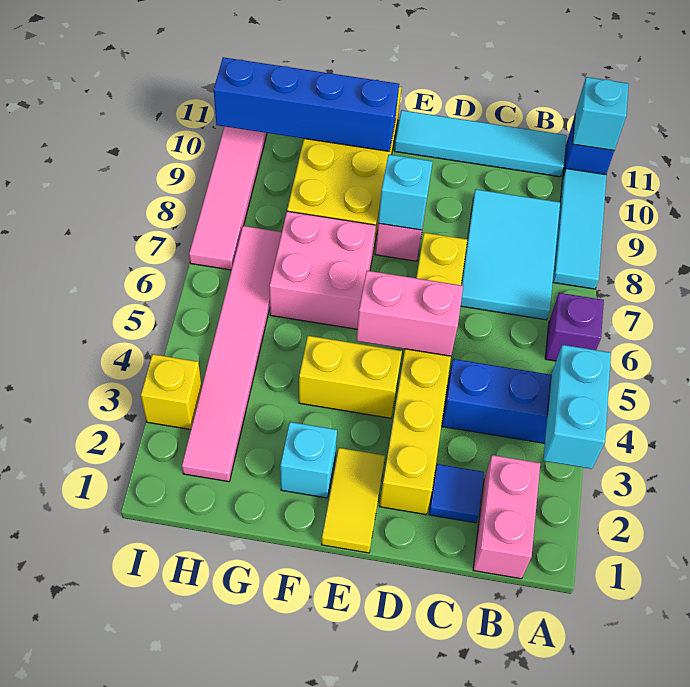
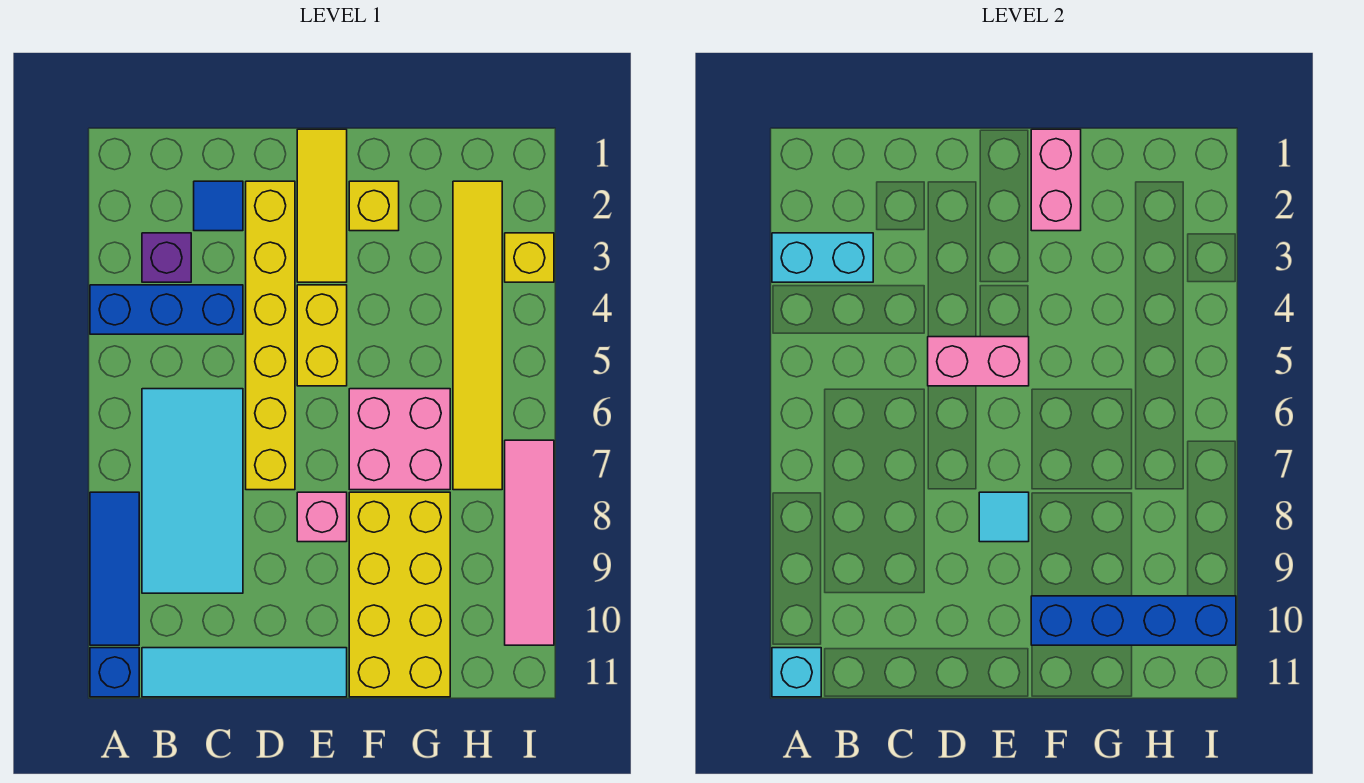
cyan 1x2 brick [543,345,611,469] -> cyan 1x2 brick turned to [772,233,873,282]
purple 1x1 brick [545,293,604,361] -> purple 1x1 brick moved to [142,233,191,282]
cyan 1x3 tile [553,169,607,289] -> blue 1x3 tile [90,492,139,645]
pink 1x2 brick [473,455,540,579] -> pink 1x2 brick moved to [1031,129,1081,231]
cyan 2x3 tile [461,189,560,320] -> cyan 2x4 tile [142,389,243,593]
yellow 1x2 tile [321,448,385,553] -> yellow 1x3 tile [297,129,347,282]
yellow 1x2 brick [299,336,402,418] -> yellow 1x2 brick turned to [297,285,347,386]
cyan 1x1 brick [378,154,433,230] -> cyan 1x1 tile [979,492,1029,542]
cyan 1x1 brick [280,422,337,498] -> yellow 1x1 brick [349,181,399,231]
pink 1x6 tile [182,226,282,482] -> yellow 1x6 tile [453,181,502,490]

